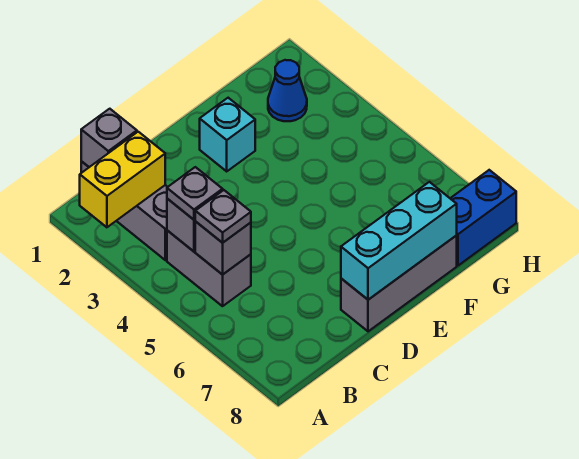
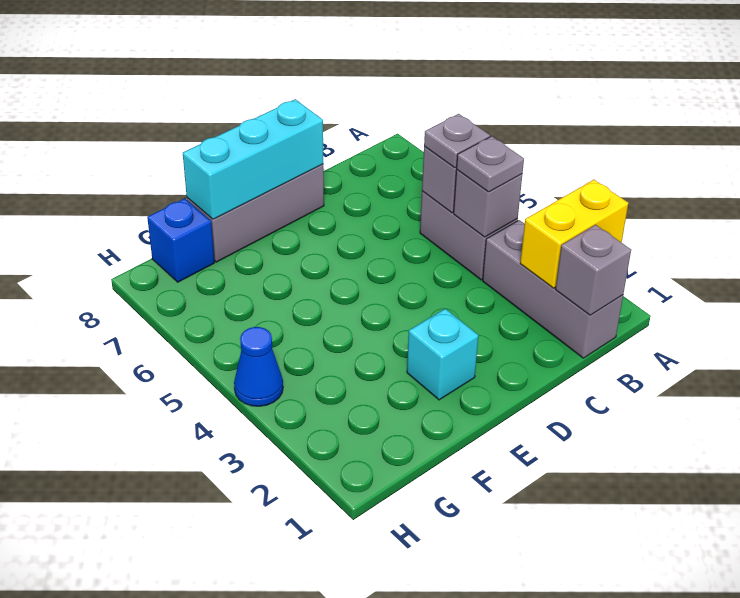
blue 1x1 cone [268,60,307,121] -> blue 1x1 cone moved to [234,327,283,406]
blue 1x2 brick [450,170,516,266] -> blue 1x1 brick [147,198,214,282]

